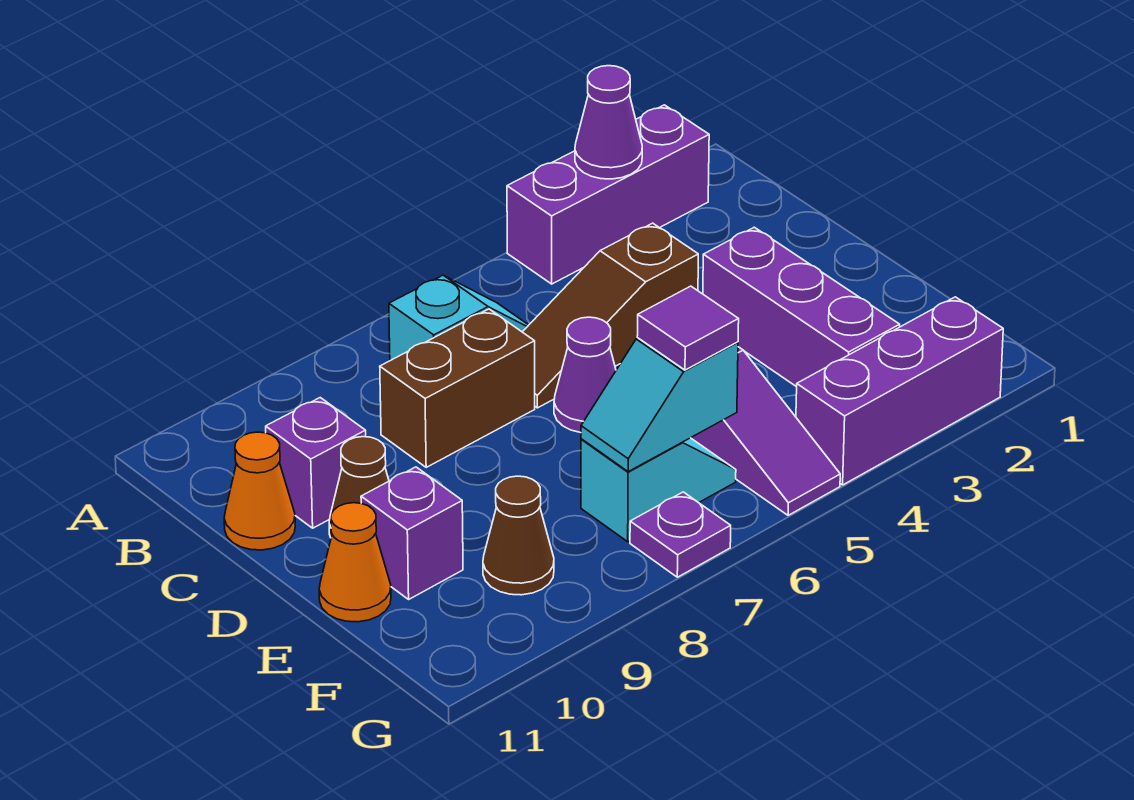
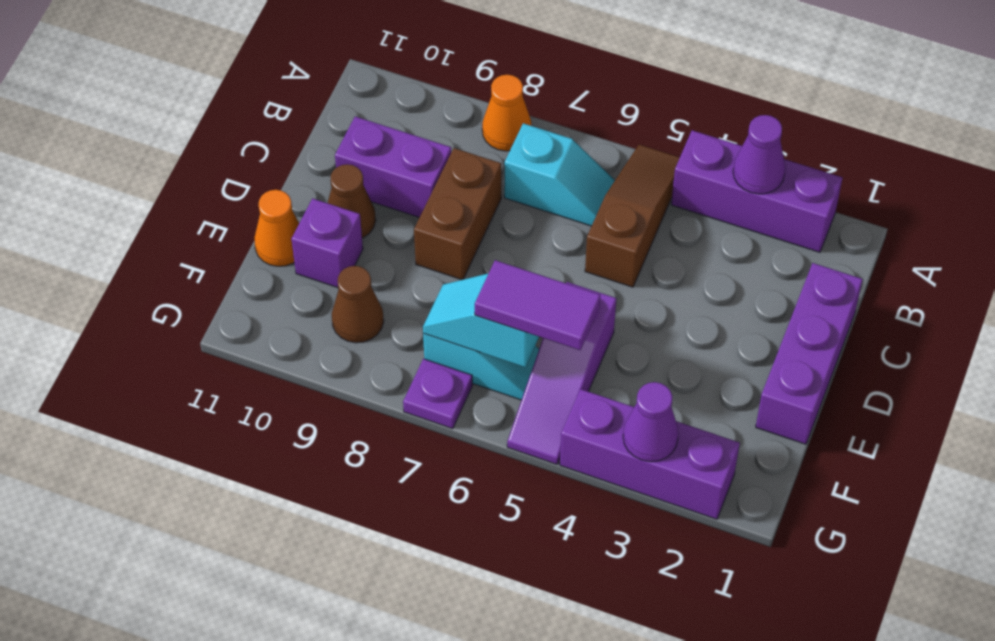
brown 1x3 slope [523,223,698,408] -> brown 1x3 slope turned to [585,145,680,287]
brown 1x2 brick [380,309,535,467] -> brown 1x2 brick turned to [414,148,501,280]
purple 1x1 brick [266,398,366,528] -> purple 1x2 brick [335,116,451,217]
orange 1x1 cone [224,432,295,550] -> orange 1x1 cone moved to [482,75,532,151]
purple 1x3 brick [703,227,900,387] -> purple 1x3 brick moved to [756,263,863,444]
purple 1x1 cone [554,317,616,433] -> purple 1x1 cone moved to [623,382,679,462]
purple 1x1 tile [637,286,739,370] -> purple 1x2 tile [475,260,600,350]

